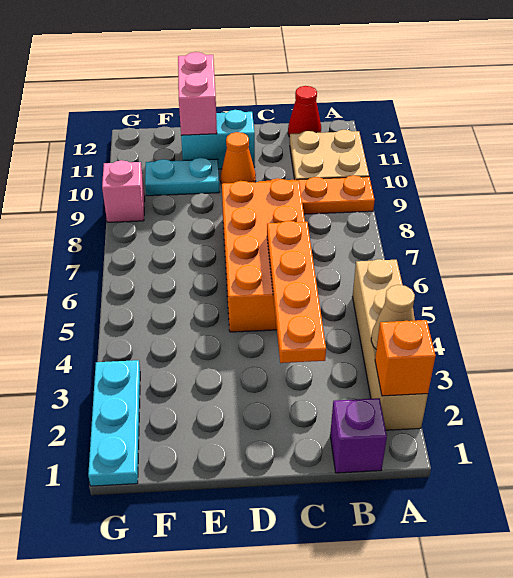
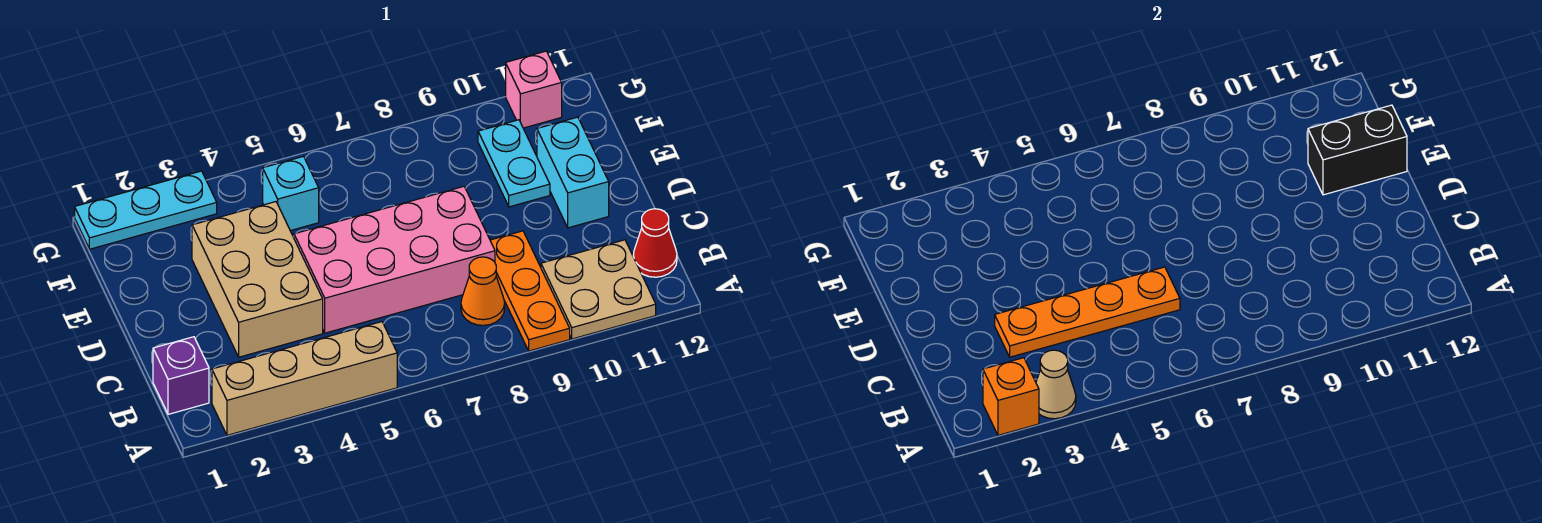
none -> tan 2x3 brick [192,202,323,357]
orange 2x4 brick [222,179,305,332] -> pink 2x4 brick [294,186,495,333]
orange 1x1 cone [221,132,256,184] -> orange 1x1 cone moved to [461,257,505,325]
pink 1x2 brick [178,52,217,135] -> black 1x2 brick [1308,105,1407,195]
none -> cyan 1x1 brick [263,156,319,231]
pink 1x1 brick [102,160,145,222] -> pink 1x1 brick moved to [506,51,562,128]

